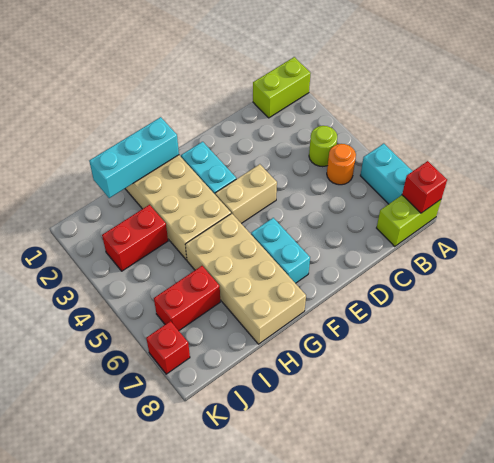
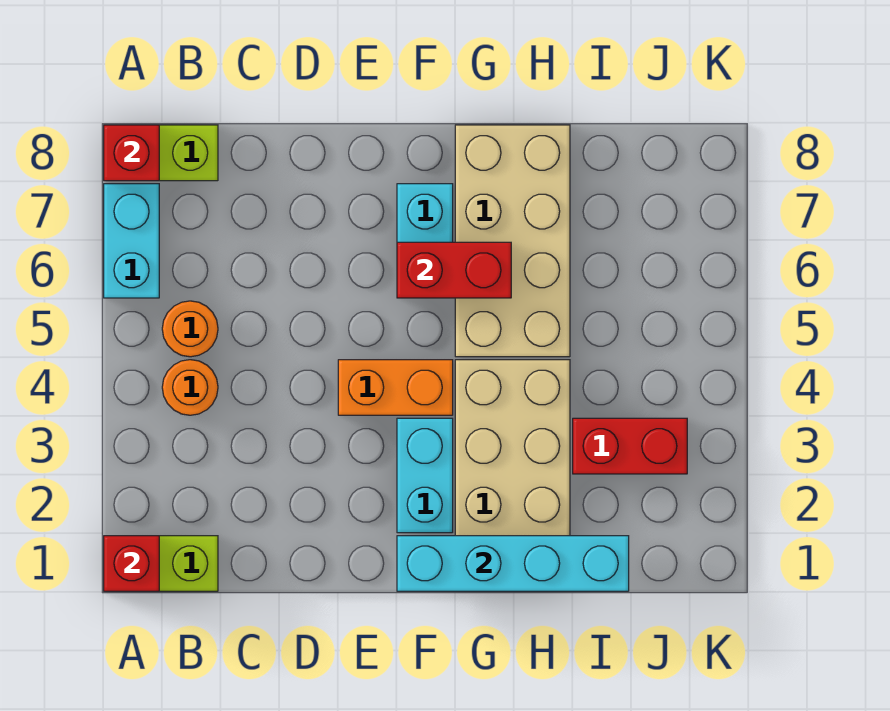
lime 1x1 round brick [309,126,337,167] -> orange 1x1 round brick [162,360,218,415]
tan 1x2 brick [215,164,277,223] -> orange 1x2 brick [338,360,453,415]
cyan 1x3 brick [89,117,179,198] -> cyan 1x4 brick [397,536,629,591]
red 1x2 brick [154,266,220,331] -> red 1x2 brick moved to [397,242,511,298]
red 1x1 brick [146,321,190,374] -> red 1x1 brick moved to [104,536,159,591]

